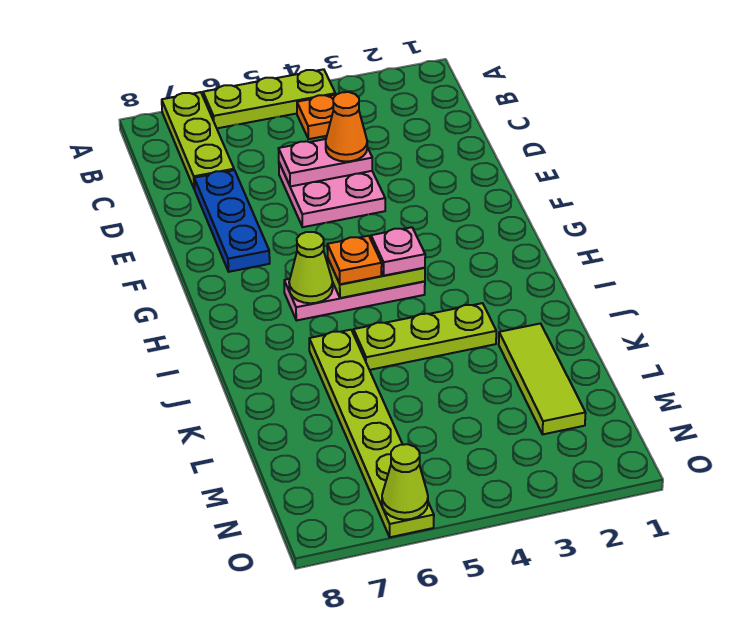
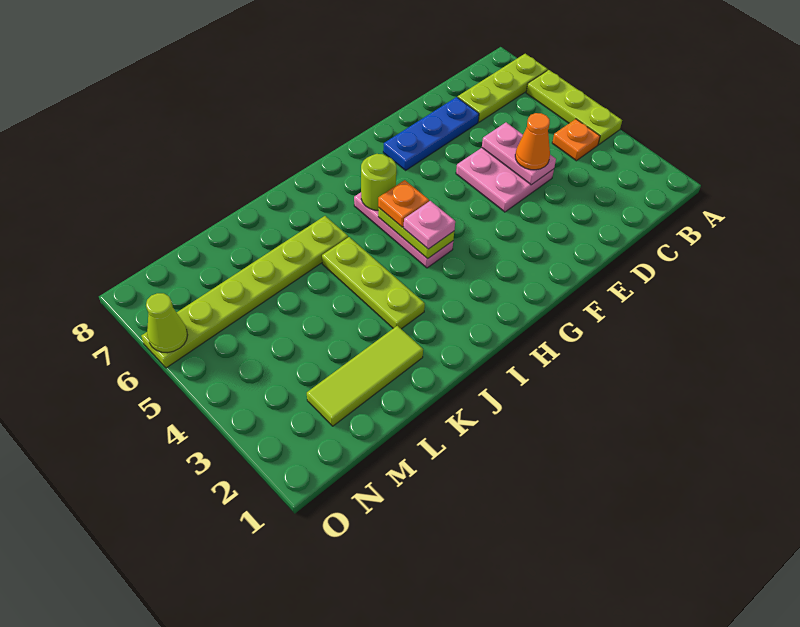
lime 1x1 cone [289,232,333,303] -> lime 1x1 round brick [361,154,396,210]

